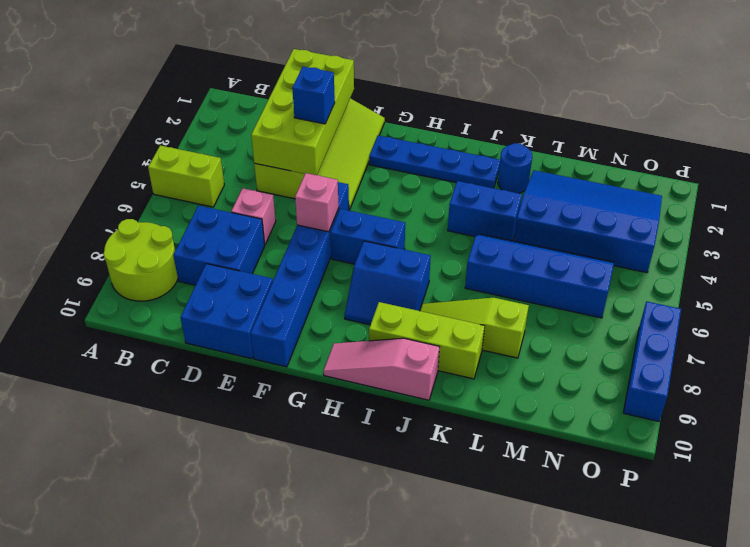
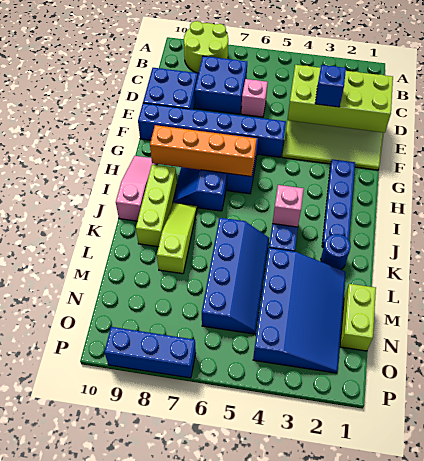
lime 1x2 brick [148,145,224,207] -> lime 1x2 brick moved to [340,284,376,351]
pink 1x1 brick [295,173,339,232] -> pink 1x1 brick moved to [273,185,304,227]
none -> orange 1x4 brick [150,125,257,177]

